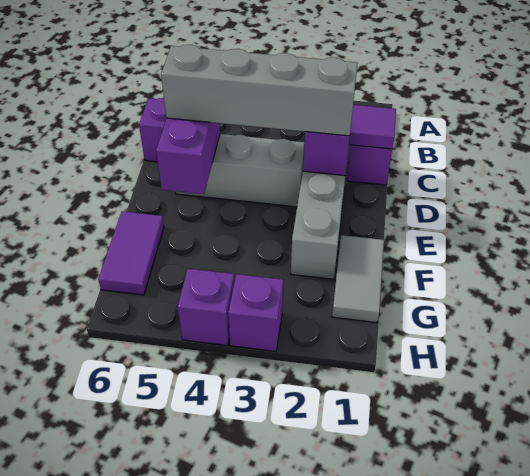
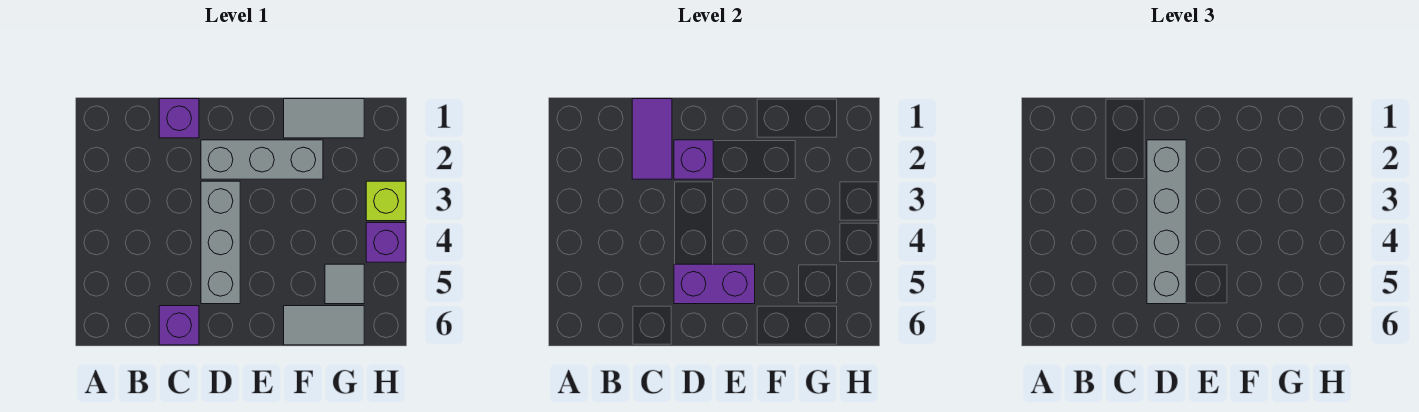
purple 1x2 tile [98,211,164,295] -> grey 1x2 tile [284,306,364,345]
none -> grey 1x1 tile [325,264,364,304]
purple 1x1 brick [228,274,283,351] -> lime 1x1 brick [366,181,406,221]

